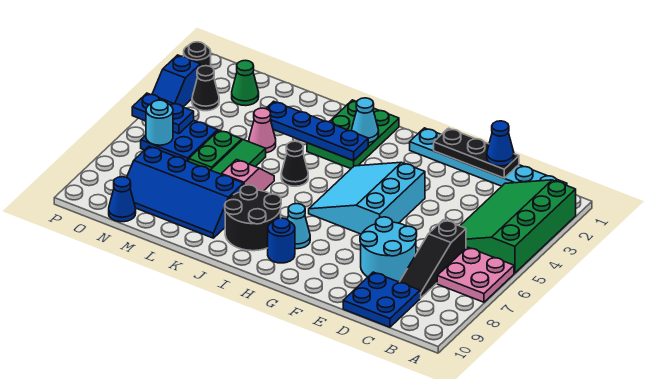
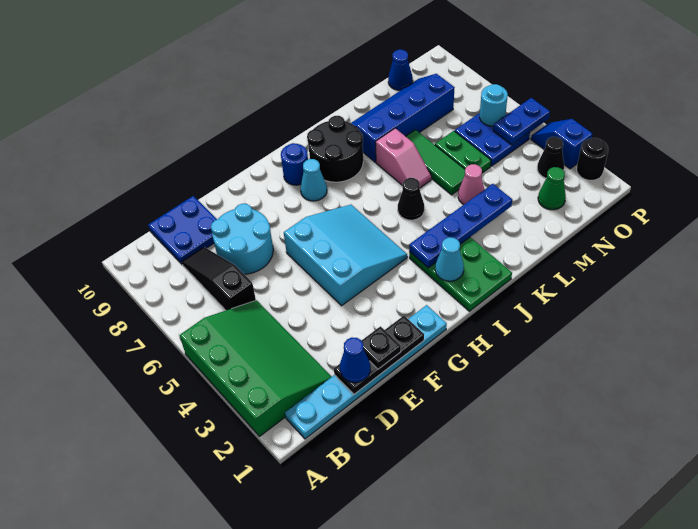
pink 2x2 plate [437,247,514,302] -> none
none -> black 1x1 plate [361,326,401,369]

